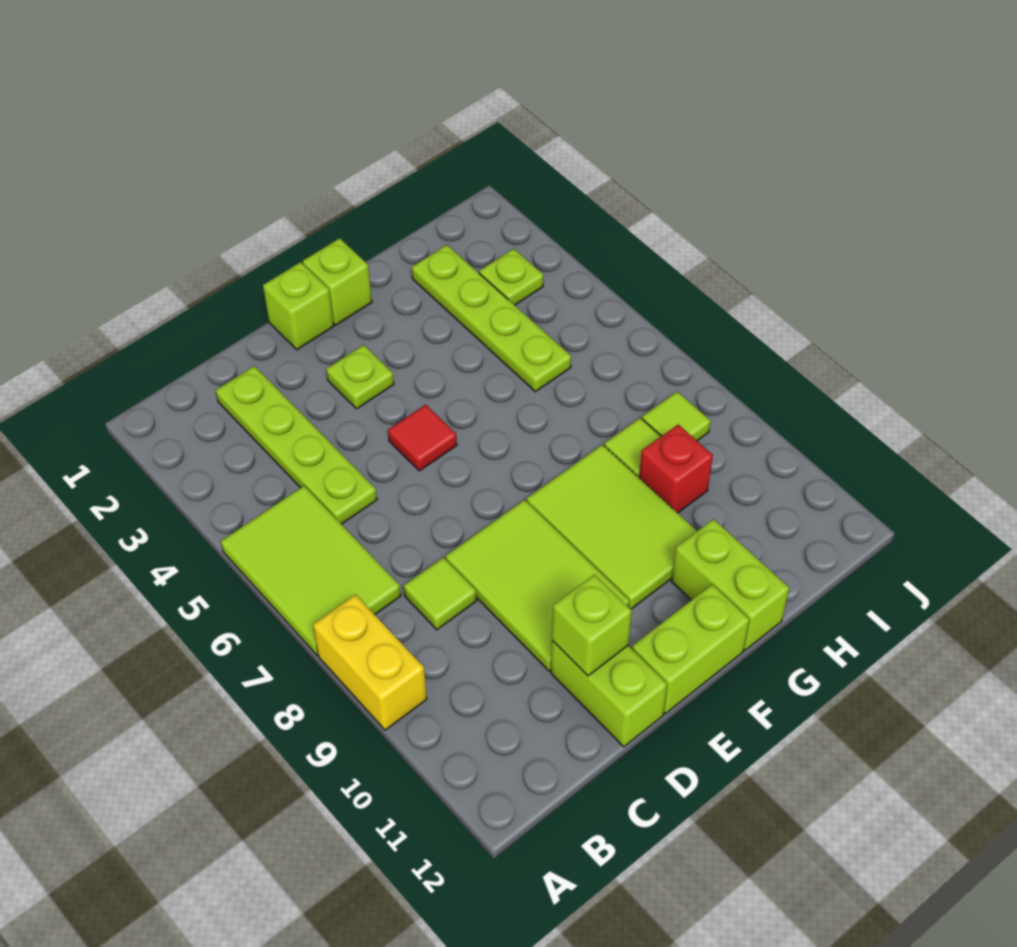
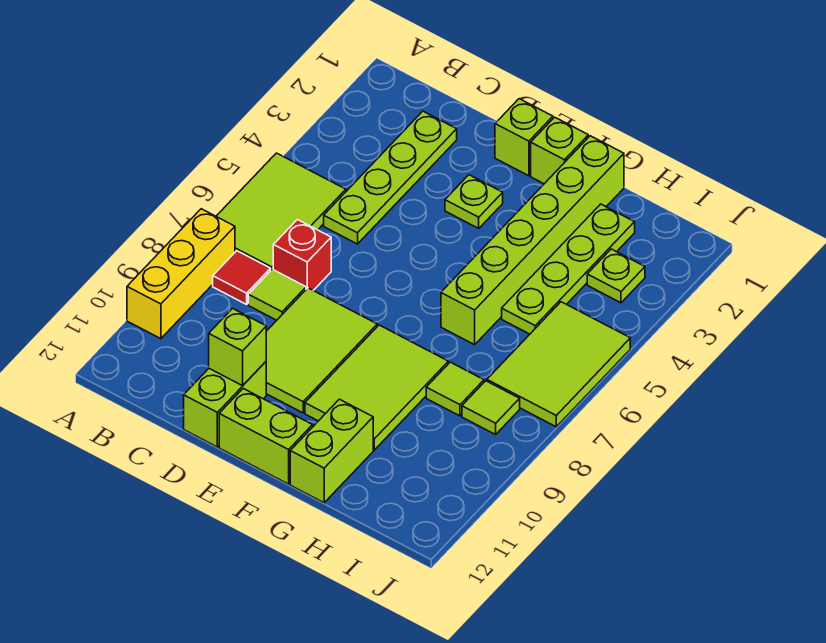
yellow 1x2 brick [313,595,427,730] -> yellow 1x3 brick [127,209,235,339]
red 1x1 tile [388,405,457,471] -> red 1x1 tile moved to [213,251,271,304]
none -> lime 1x6 brick [441,136,624,345]
red 1x1 brick [639,425,713,513] -> red 1x1 brick moved to [273,220,331,290]
none -> lime 2x3 tile [487,302,630,427]

